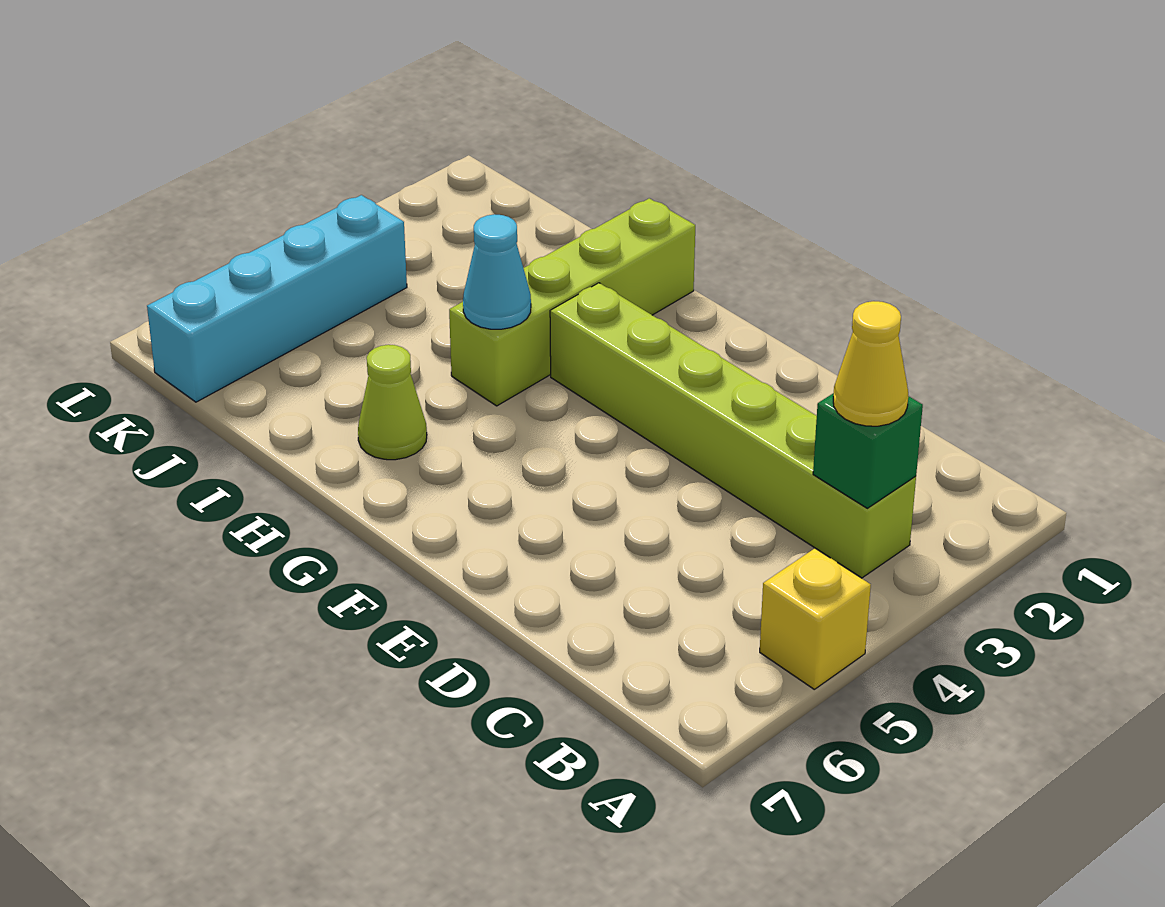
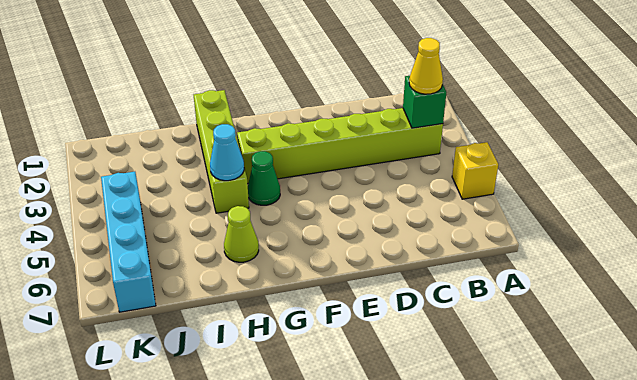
none -> green 1x1 cone [248,151,280,205]

